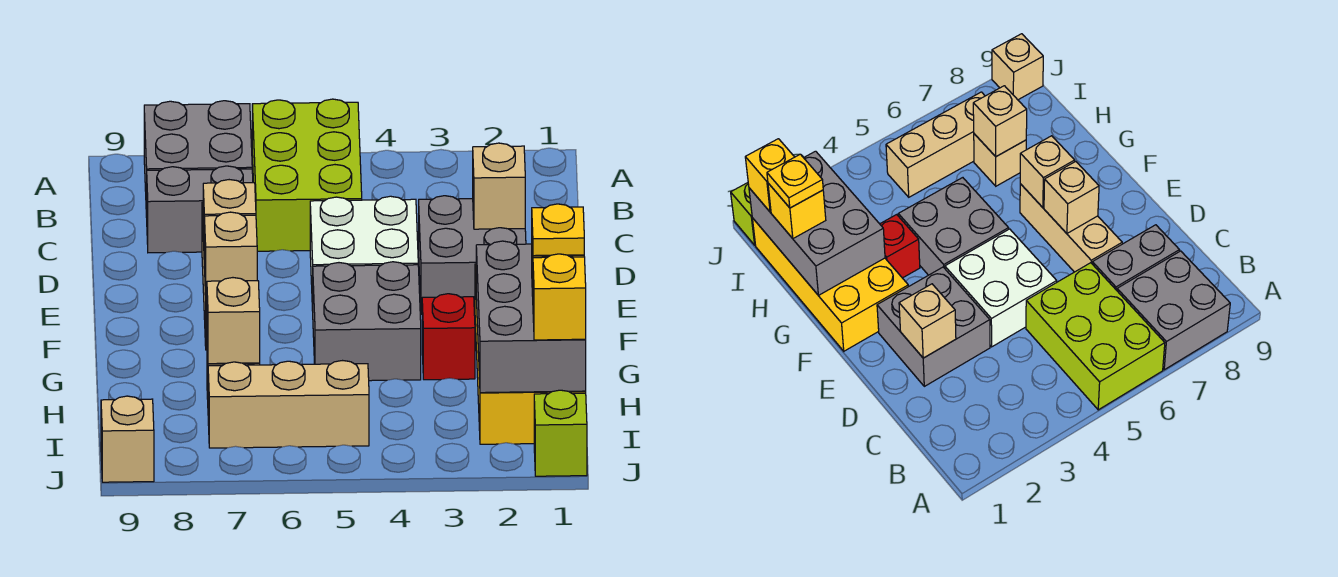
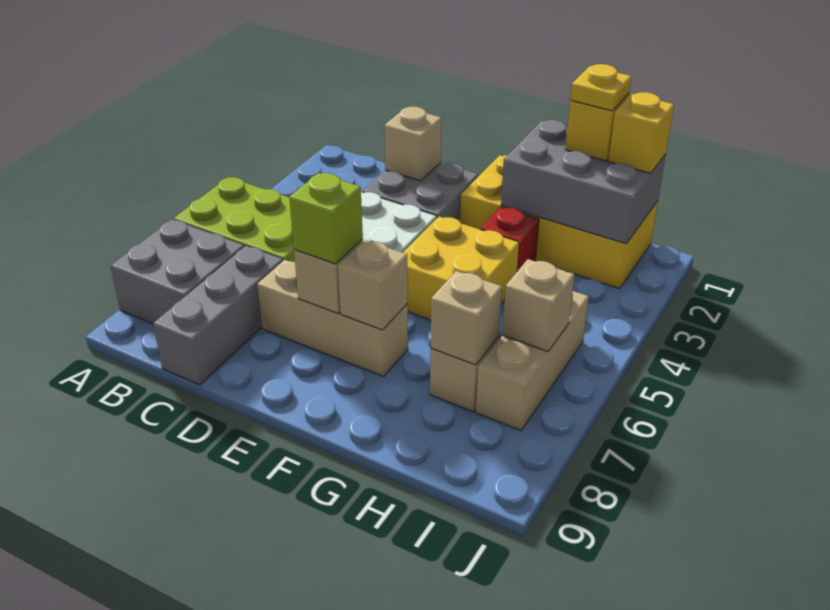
grey 1x2 brick [147,166,253,253] -> grey 1x3 brick [153,246,283,385]
grey 2x2 brick [313,262,421,381] -> yellow 2x2 brick [403,217,519,320]
lime 1x1 brick [534,390,587,476] -> lime 1x1 brick moved to [289,173,363,264]
tan 1x1 brick [101,396,154,482] -> tan 1x1 brick moved to [502,259,574,351]

